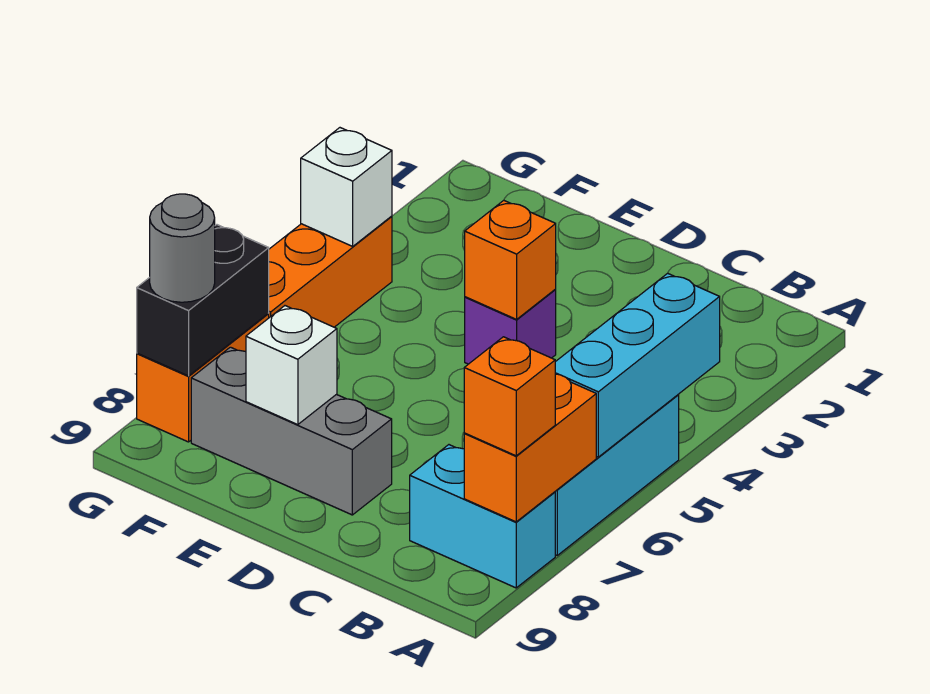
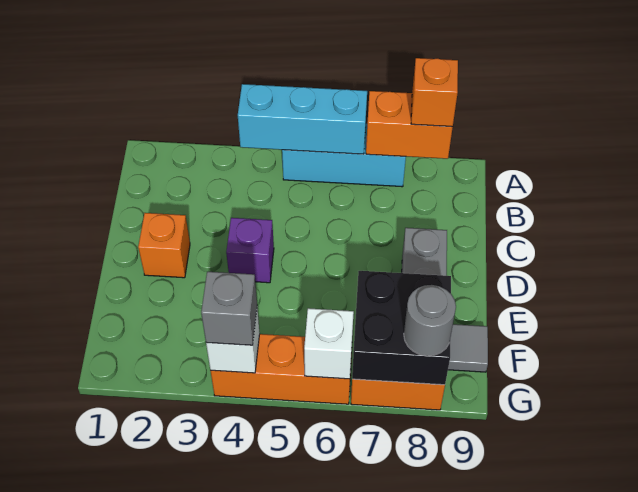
cyan 1x2 brick [410,445,555,588] -> none
orange 1x1 brick [465,200,556,319] -> orange 1x1 brick moved to [138,213,190,278]
white 1x1 brick [246,306,337,425] -> white 1x1 brick moved to [304,308,354,379]
none -> grey 1x1 tile [448,324,488,372]
none -> grey 1x1 brick [201,272,257,345]
black 1x2 brick [137,225,269,376] -> black 2x2 brick [352,271,451,385]

